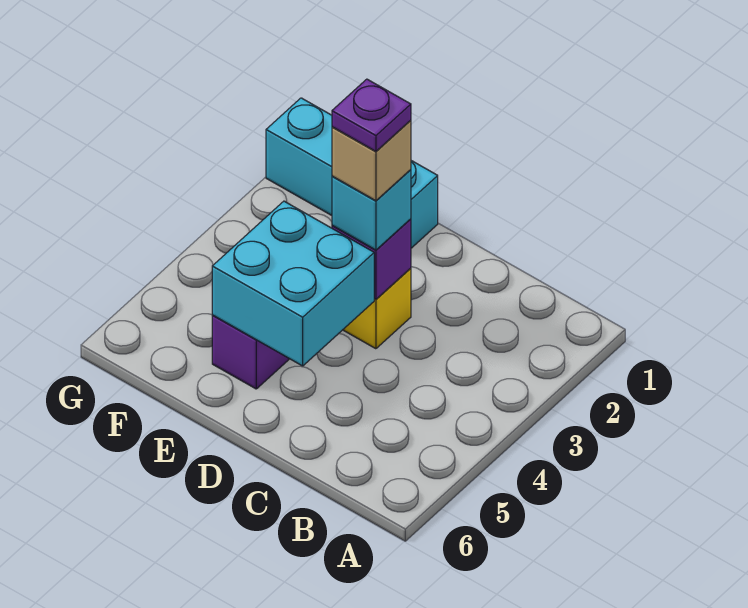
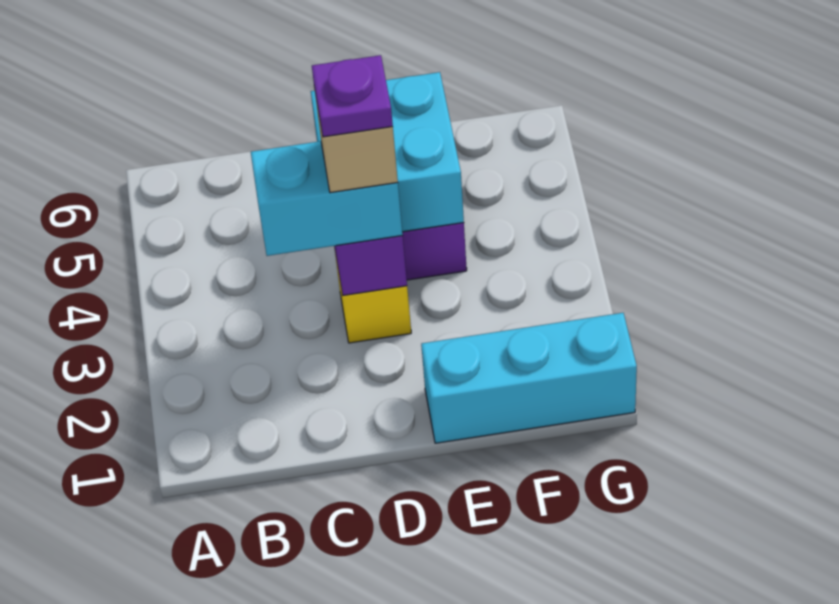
cyan 1x1 brick [332,170,411,250] -> cyan 1x2 brick [251,141,403,256]

